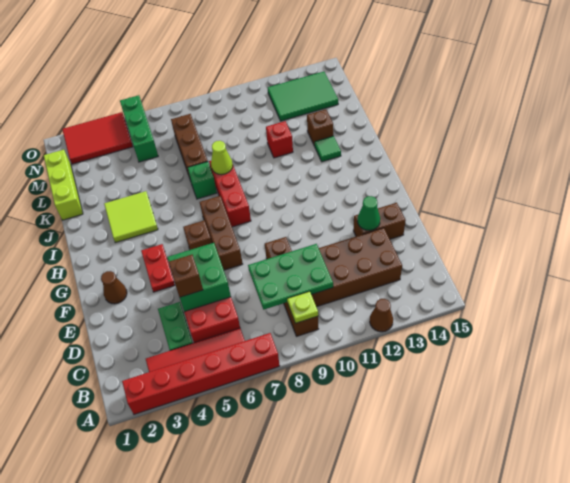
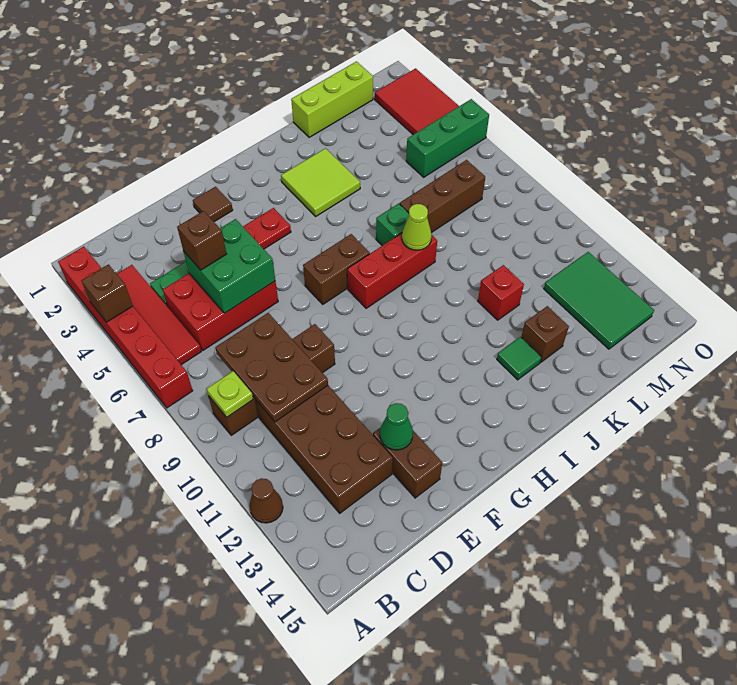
green 2x3 plate [248,244,333,310] -> brown 2x3 plate [215,313,328,422]
brown 1x1 cone [101,271,127,304] -> brown 1x1 tile [193,187,233,222]
brown 1x3 brick [200,196,243,270] -> brown 1x2 brick [303,234,370,304]
brown 1x1 brick [183,221,212,250] -> brown 1x1 brick moved to [81,264,133,322]

